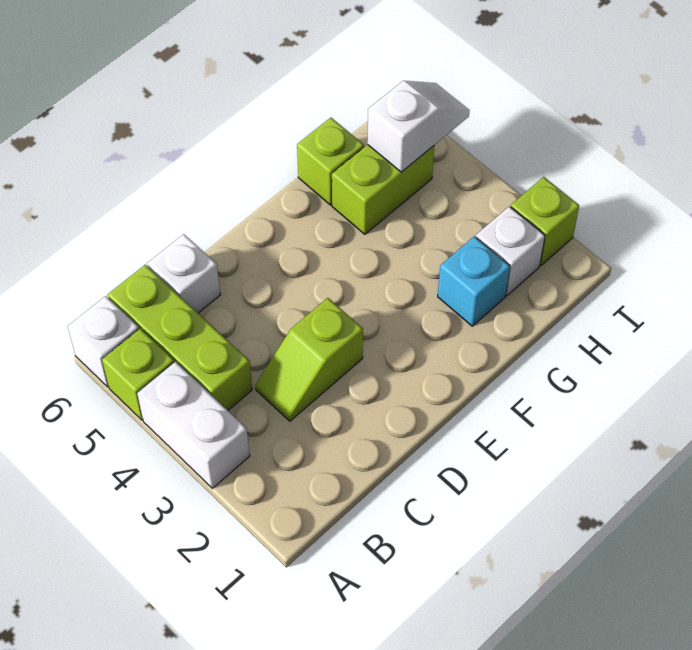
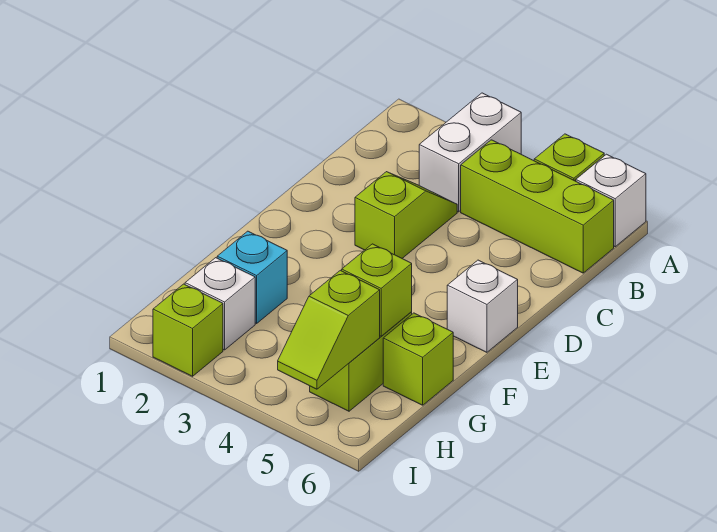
white 1x2 brick [137,362,250,488] -> white 1x2 brick turned to [419,93,521,212]
white 1x1 brick [147,234,220,313] -> white 1x1 brick moved to [447,260,518,352]
none -> lime 1x1 brick [342,244,412,336]
white 1x2 slope [367,81,470,172] -> lime 1x2 slope [278,270,380,389]

